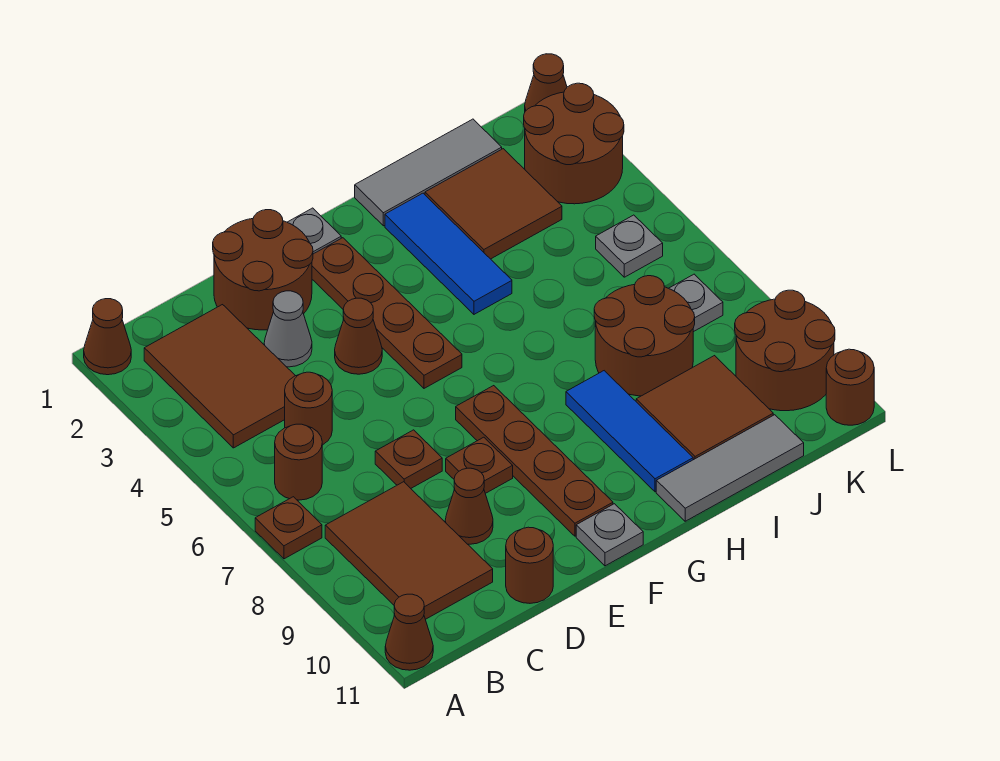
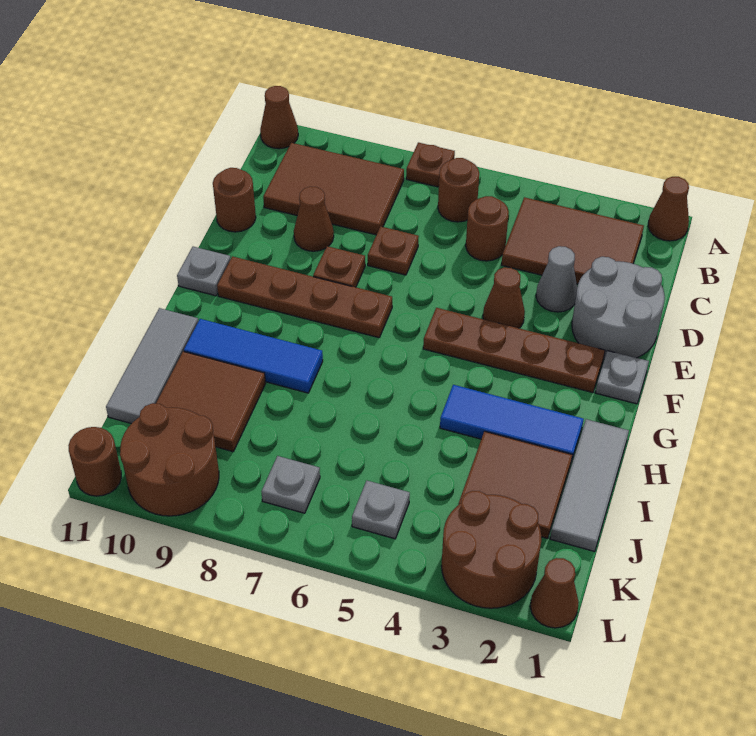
brown 2x2 round brick [213,210,313,330] -> grey 2x2 round brick [572,257,665,359]
brown 2x2 round brick [594,276,695,396] -> none

